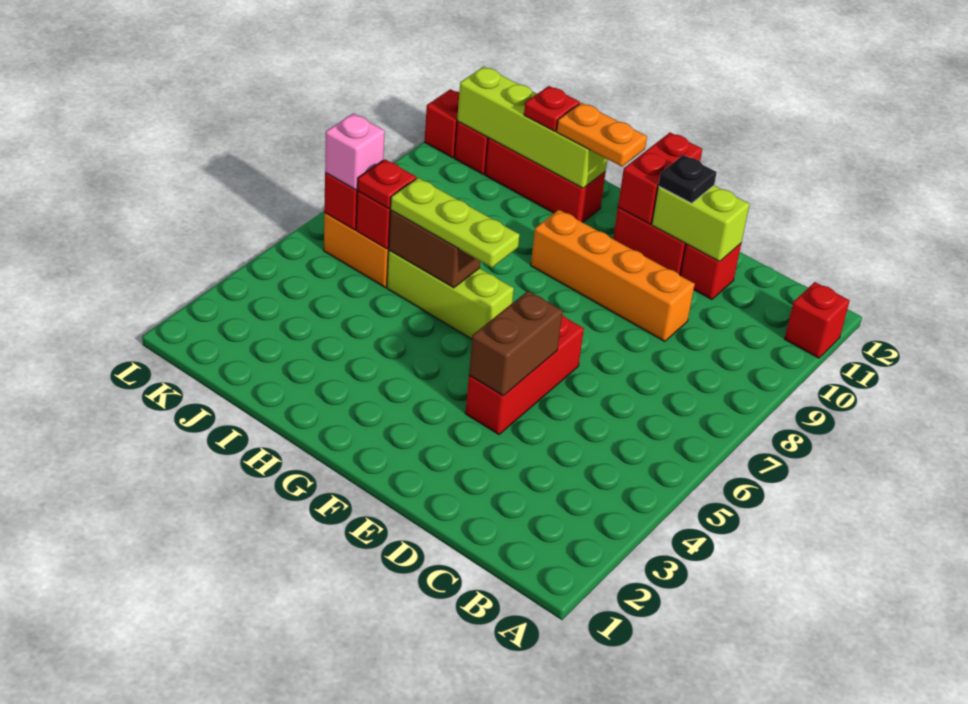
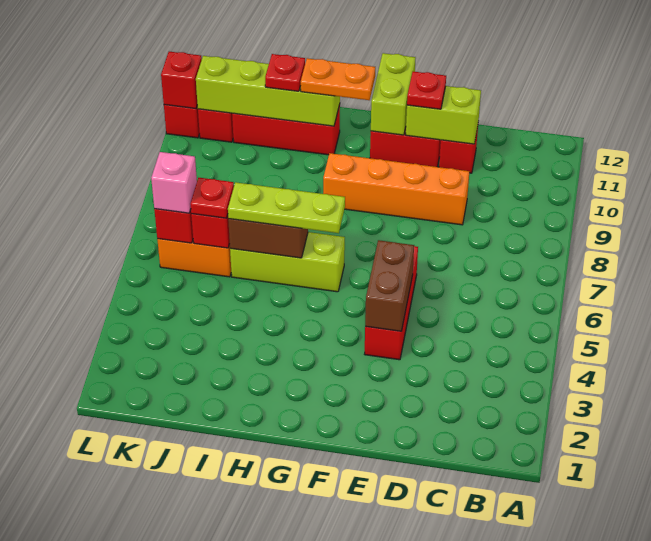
red 1x1 brick [785,282,850,358] -> red 1x1 brick moved to [161,52,202,109]
black 1x1 plate [658,155,717,203] -> red 1x1 plate [407,72,446,109]
red 1x2 brick [618,133,702,224] -> lime 1x2 brick [371,53,415,135]

